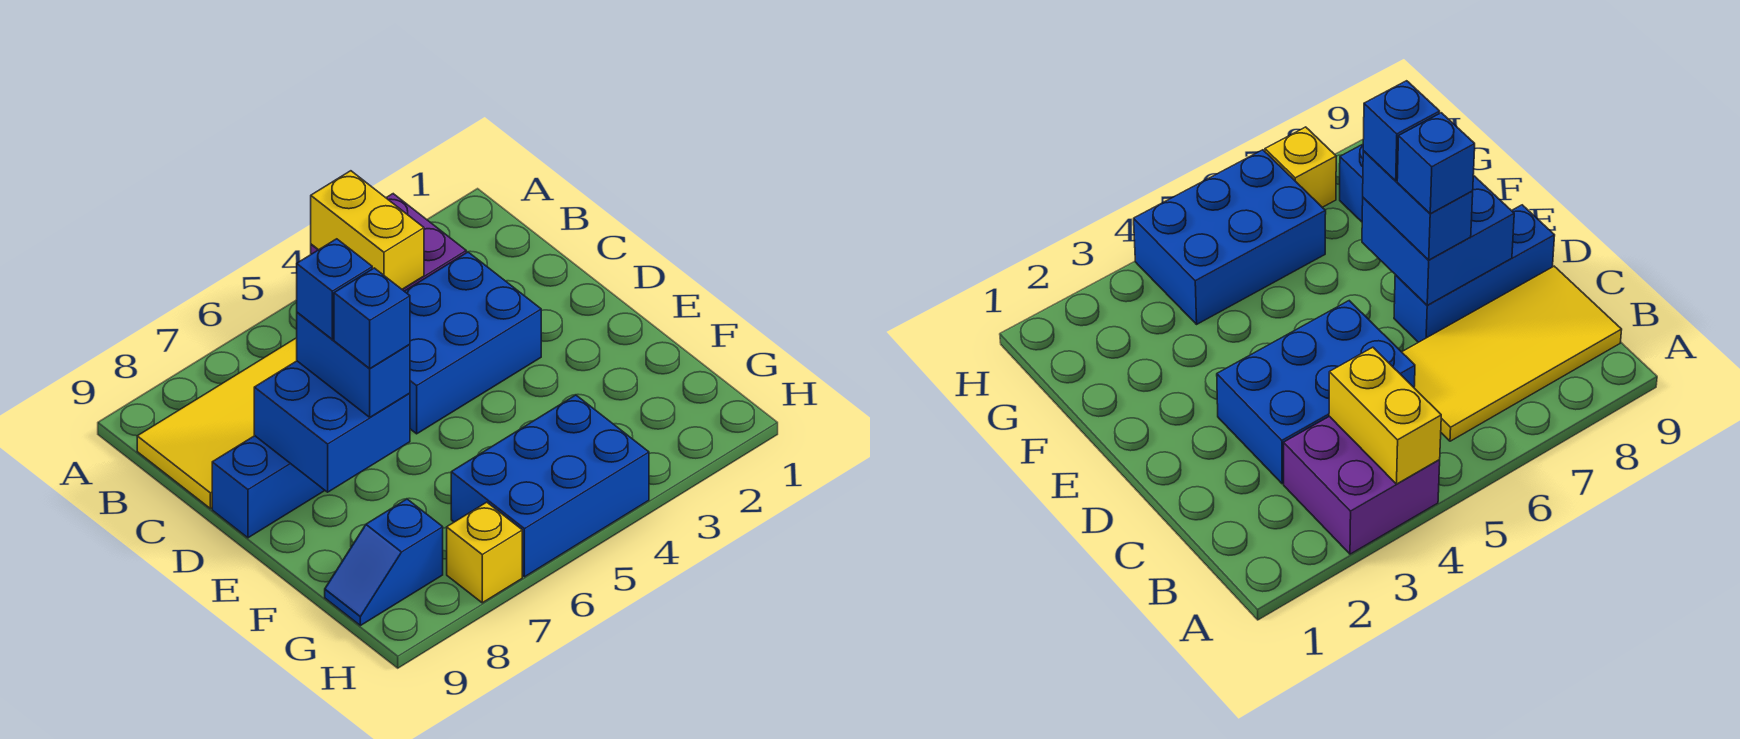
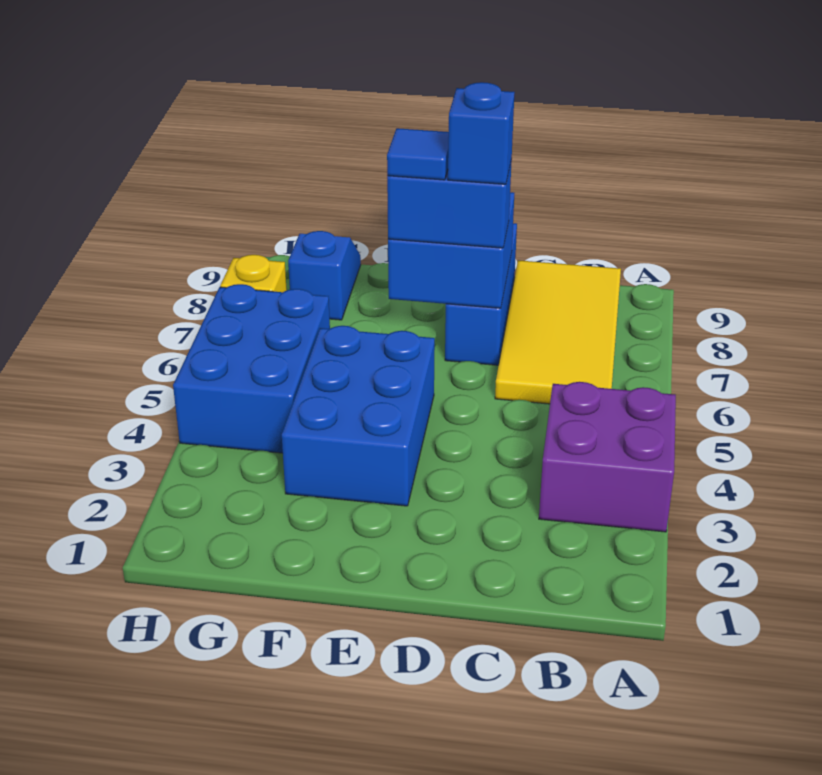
yellow 1x2 brick [311,171,424,289] -> none
blue 2x3 brick [404,252,541,434] -> blue 2x3 brick moved to [282,326,435,506]
blue 1x1 brick [334,268,410,368] -> blue 1x1 tile [387,128,449,180]

